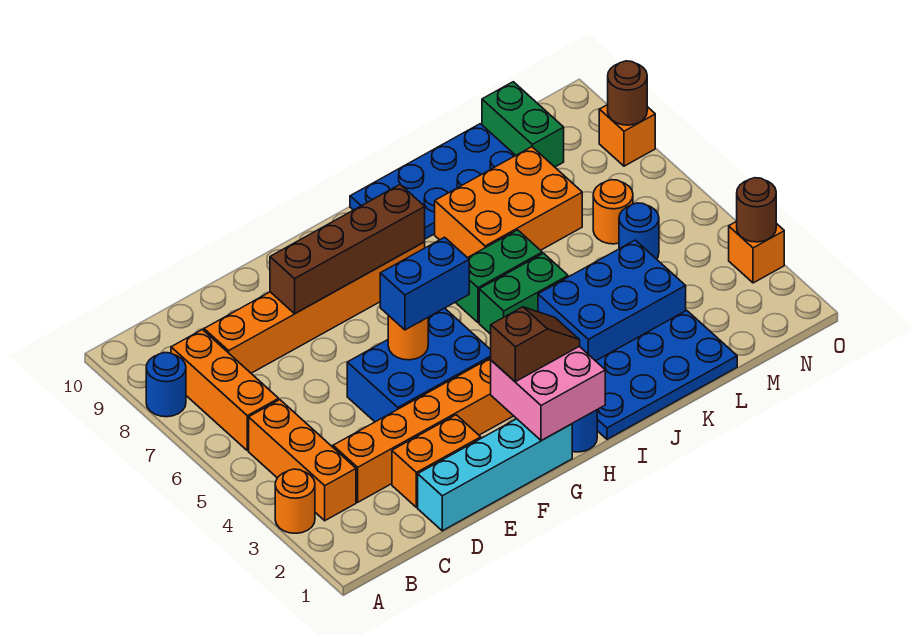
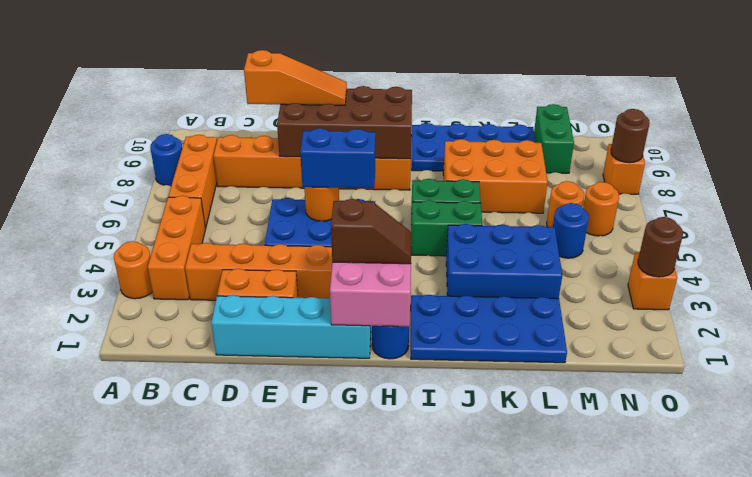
none -> orange 1x3 slope [244,50,347,105]
brown 1x4 brick [270,185,425,314] -> brown 2x4 brick [277,86,412,159]
none -> orange 1x1 round brick [583,182,619,236]

